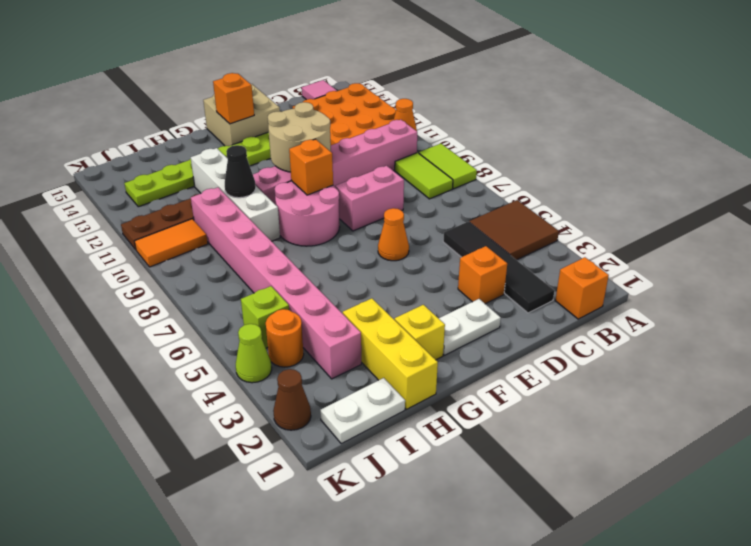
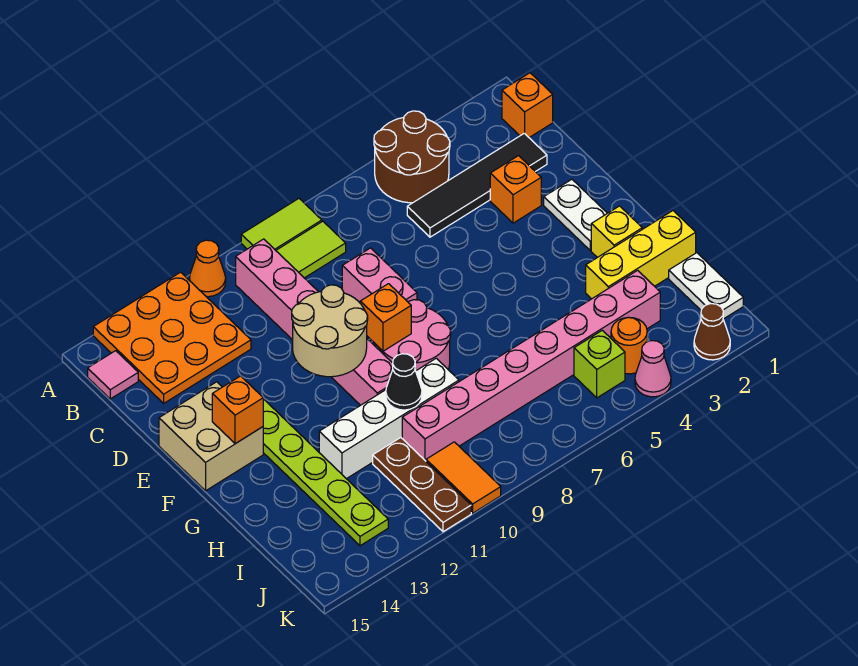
brown 2x2 tile [469,200,559,260] -> brown 2x2 round brick [374,111,450,203]
orange 1x1 cone [378,208,409,261] -> none
lime 1x1 cone [236,324,272,383] -> pink 1x1 cone [635,341,671,397]

